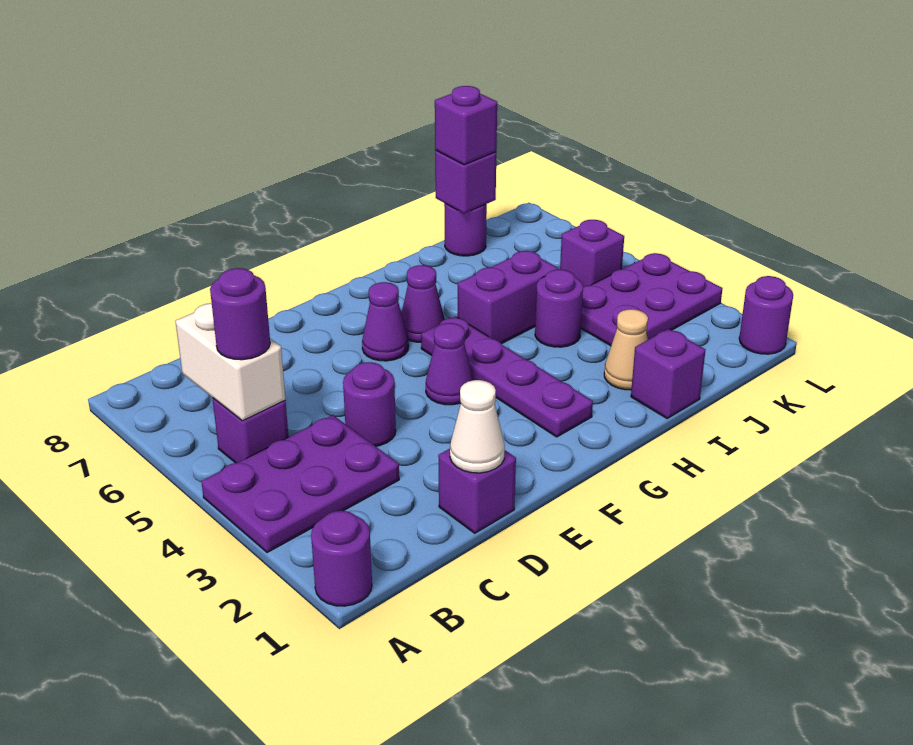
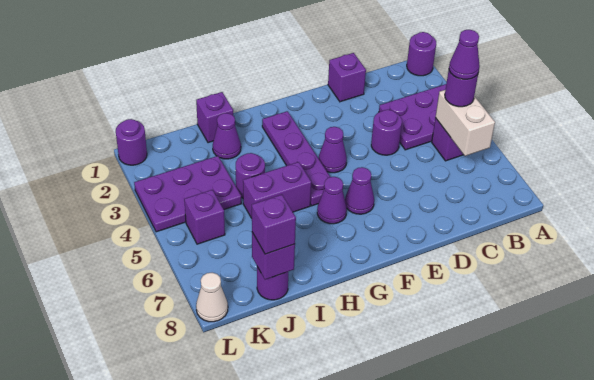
none -> purple 1x1 cone [449,30,480,79]
white 1x1 cone [450,380,505,473] -> white 1x1 cone moved to [196,273,228,322]
tan 1x1 cone [604,309,648,390] -> purple 1x1 cone [213,113,241,159]

